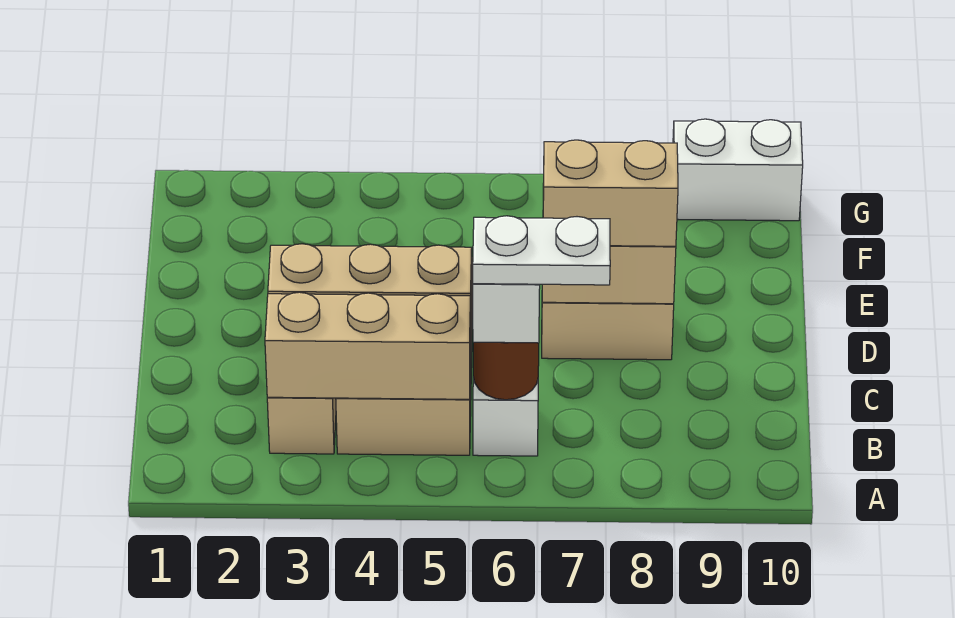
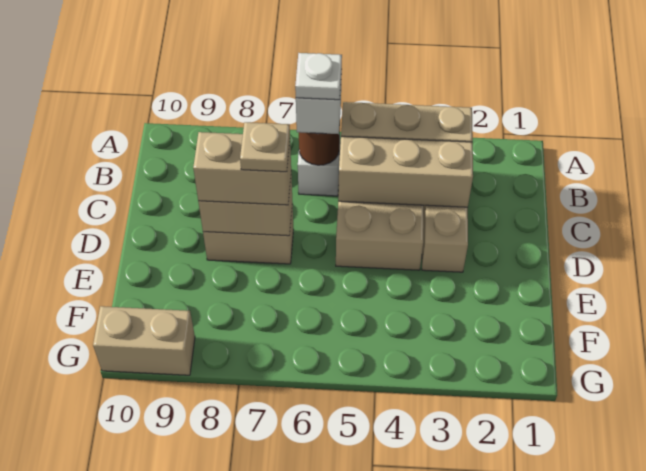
white 1x2 plate [473,216,610,285] -> white 1x1 plate [295,53,342,100]
none -> tan 1x1 plate [240,122,290,172]
white 1x2 brick [673,119,803,221] -> tan 1x2 brick [93,306,195,375]

